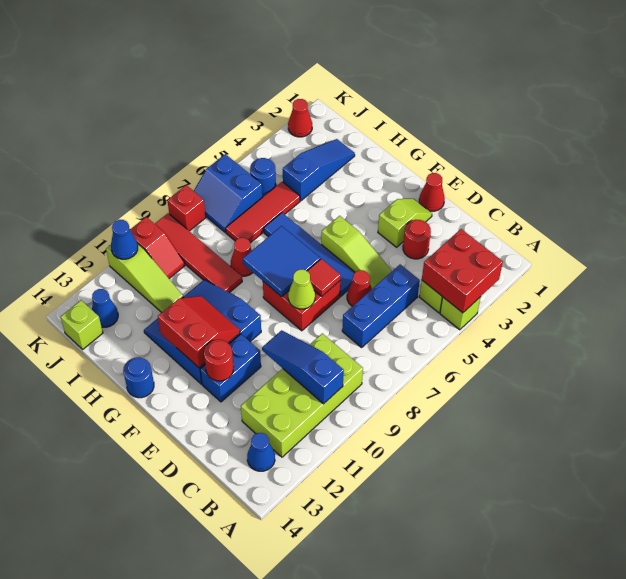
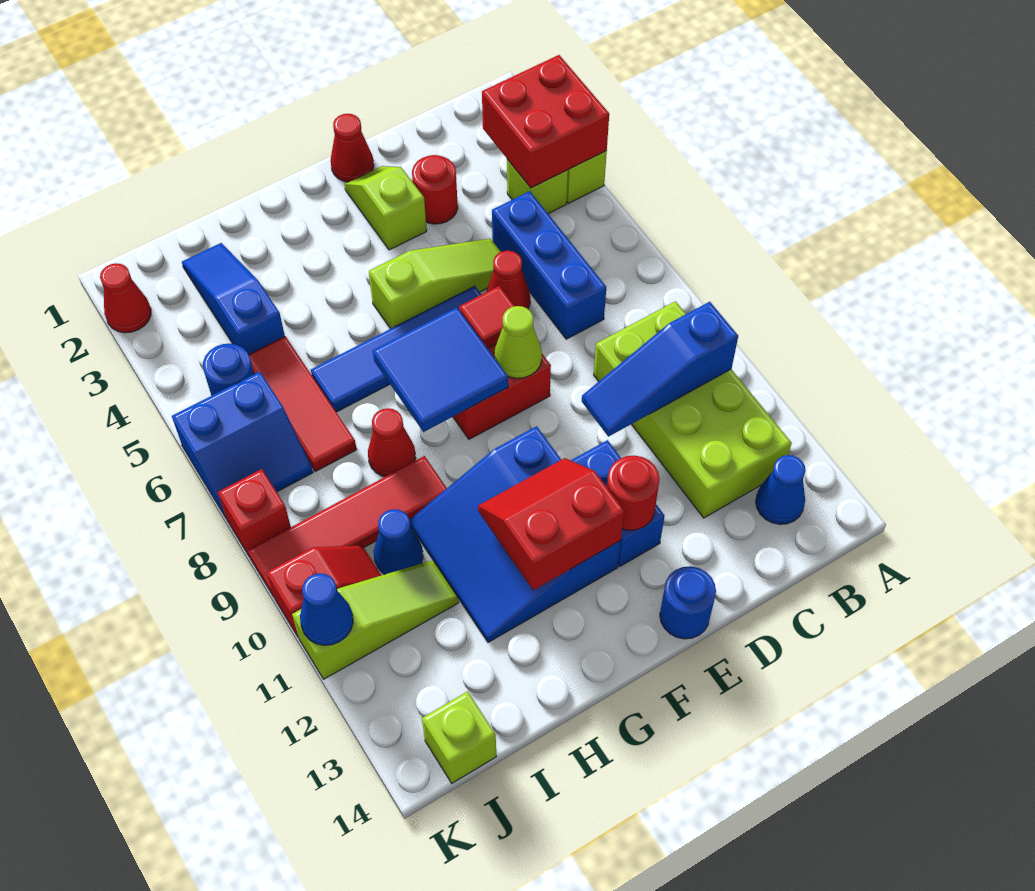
blue 1x1 round brick [123,357,154,398] -> blue 1x1 round brick moved to [660,566,716,639]
blue 1x1 cone [92,289,118,327] -> blue 1x1 cone moved to [374,509,423,575]

